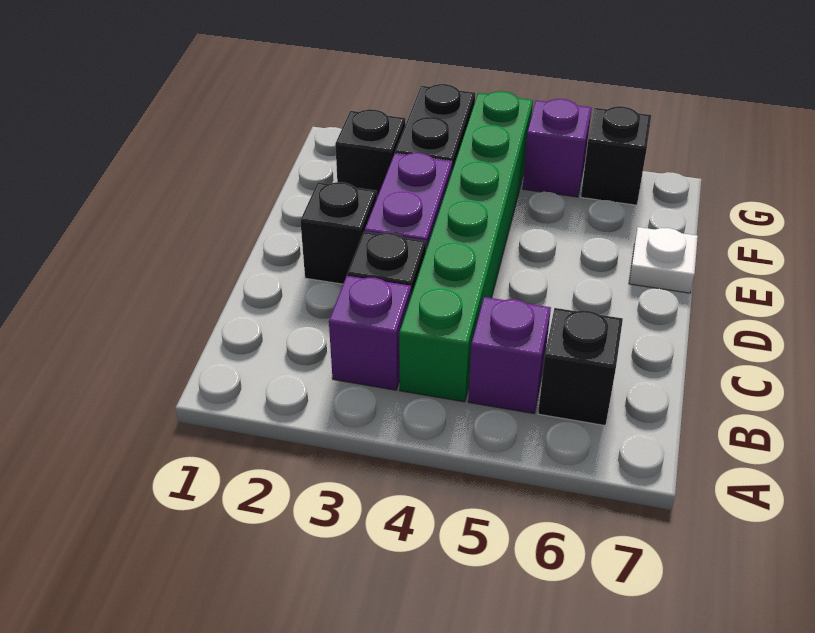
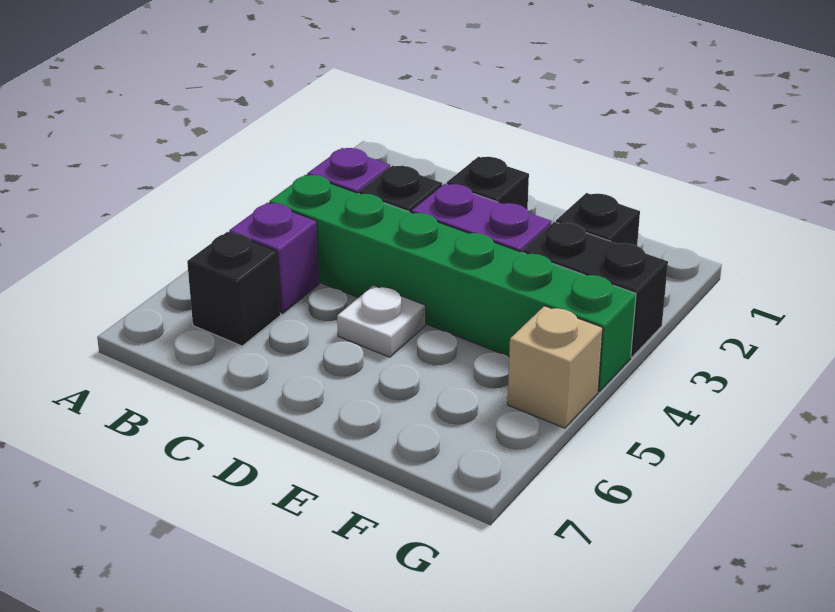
white 1x1 plate [629,227,698,293] -> white 1x1 plate moved to [337,285,425,357]
purple 1x1 brick [523,99,592,197] -> tan 1x1 brick [508,306,603,428]
black 1x1 brick [581,106,651,205] -> none

